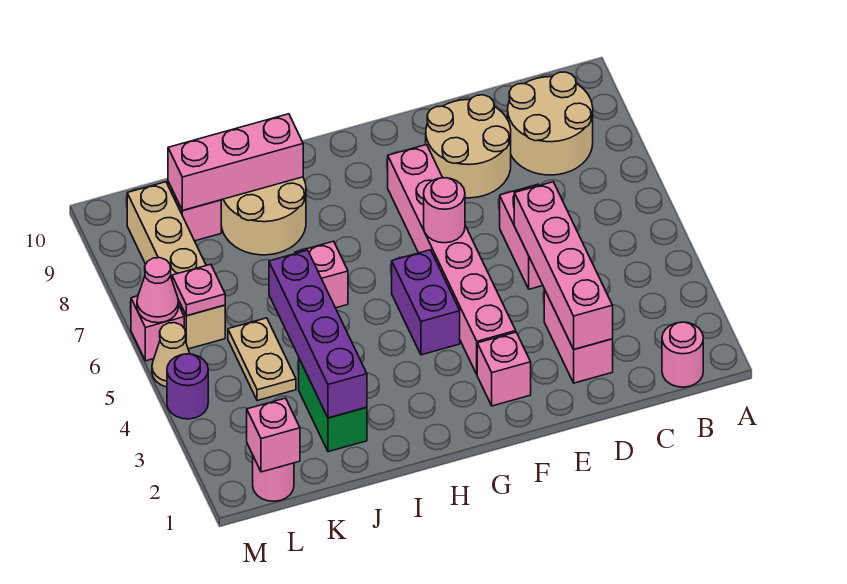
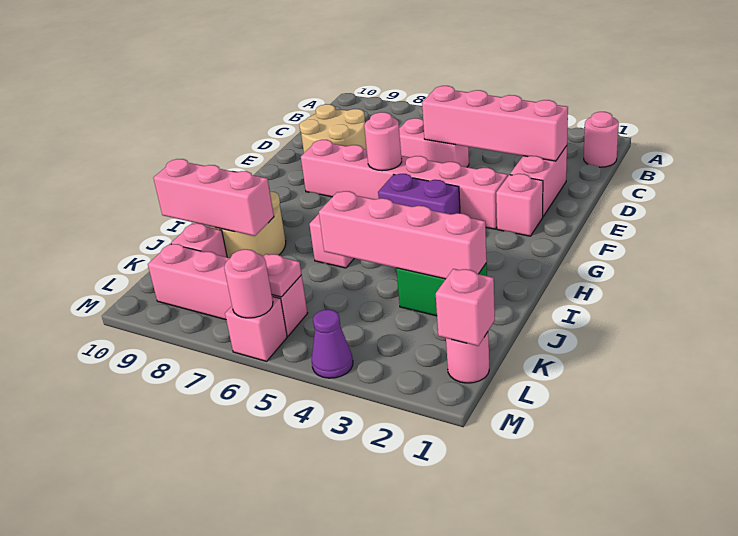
tan 2x2 round brick [508,72,593,175] -> none
pink 1x2 brick [544,289,613,383] -> pink 1x2 brick turned to [510,146,567,216]
pink 1x3 brick [168,114,303,211] -> pink 1x3 brick turned to [154,159,274,236]
purple 1x4 brick [269,250,367,418] -> pink 1x4 brick [319,191,487,279]
tan 1x2 plate [228,318,296,401] -> none
tan 1x4 brick [127,182,225,349] -> pink 1x4 brick [148,244,308,336]
purple 1x1 round brick [167,354,208,419] -> purple 1x1 cone [312,310,353,378]
tan 1x1 cone [152,323,190,387] -> none
pink 1x1 cone [137,258,178,323] -> pink 1x1 round brick [224,249,273,318]

